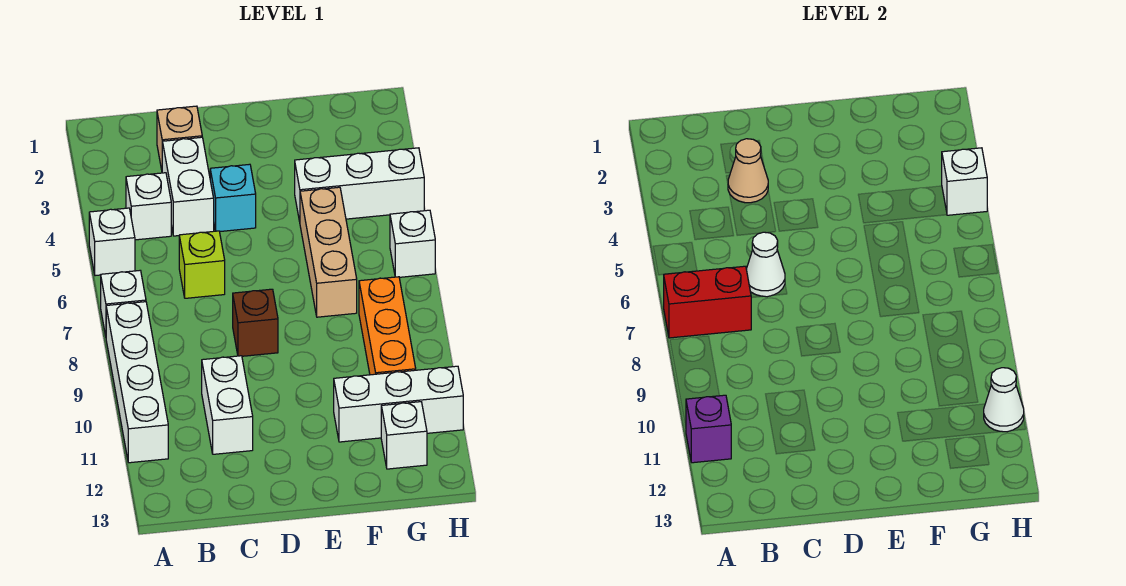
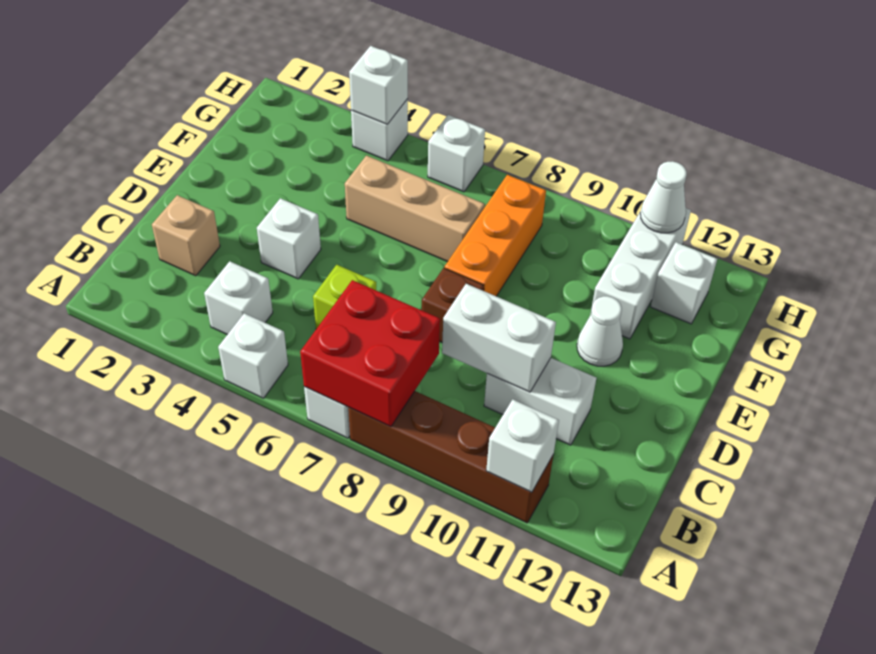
red 1x2 brick [664,266,752,338] -> red 2x2 brick [300,280,440,427]
white 1x4 brick [106,302,168,463] -> brown 1x4 brick [348,391,553,523]
purple 1x1 brick [686,395,731,463] -> white 1x1 brick [486,399,559,492]
white 1x2 brick [162,137,214,236] -> white 1x2 brick moved to [442,284,556,392]
tan 1x1 cone [728,139,768,203] -> none
white 1x1 cone [746,232,785,297] -> white 1x1 cone moved to [577,296,623,366]
cyan 1x1 brick [210,164,256,231] -> white 1x1 brick [257,198,321,279]
white 1x3 brick [295,148,424,222] -> white 1x1 brick [351,99,408,161]
orange 1x3 brick [359,277,416,375] -> orange 1x3 brick turned to [445,175,546,296]

